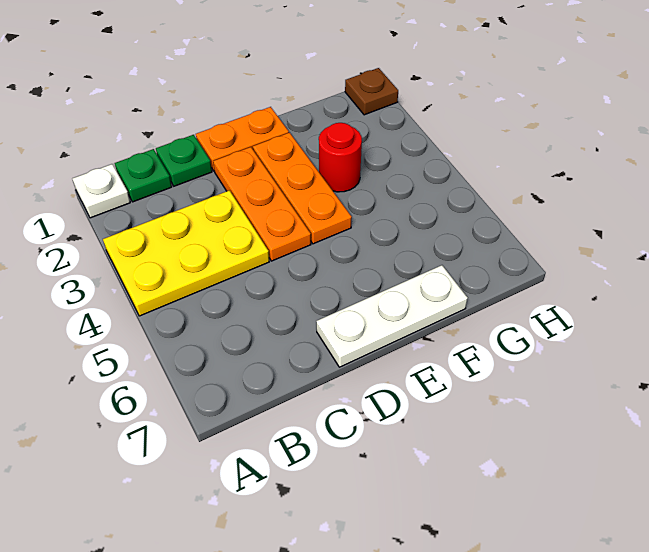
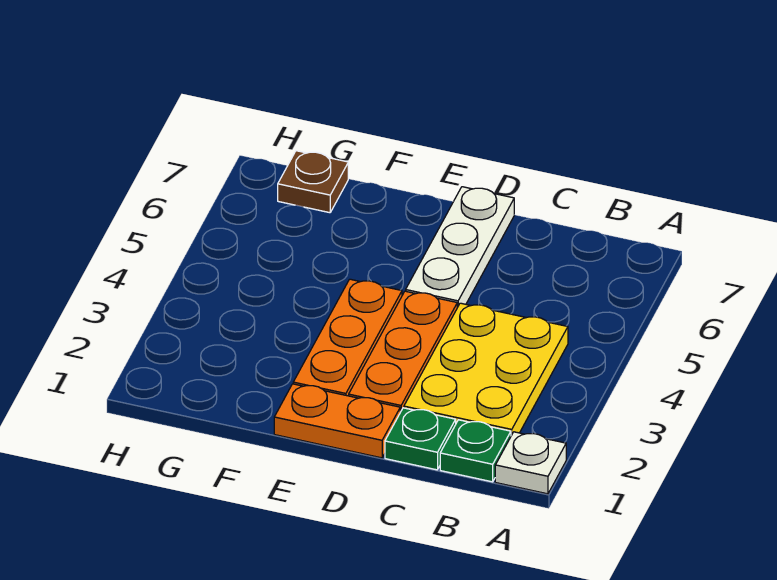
yellow 2x3 plate [103,190,269,316] -> yellow 2x3 plate turned to [404,303,568,436]
white 1x3 plate [316,265,468,367] -> white 1x3 plate turned to [406,187,514,307]
red 1x1 round brick [319,123,362,192] -> none
brown 1x1 plate [345,68,398,115] -> brown 1x1 plate moved to [278,151,348,213]

